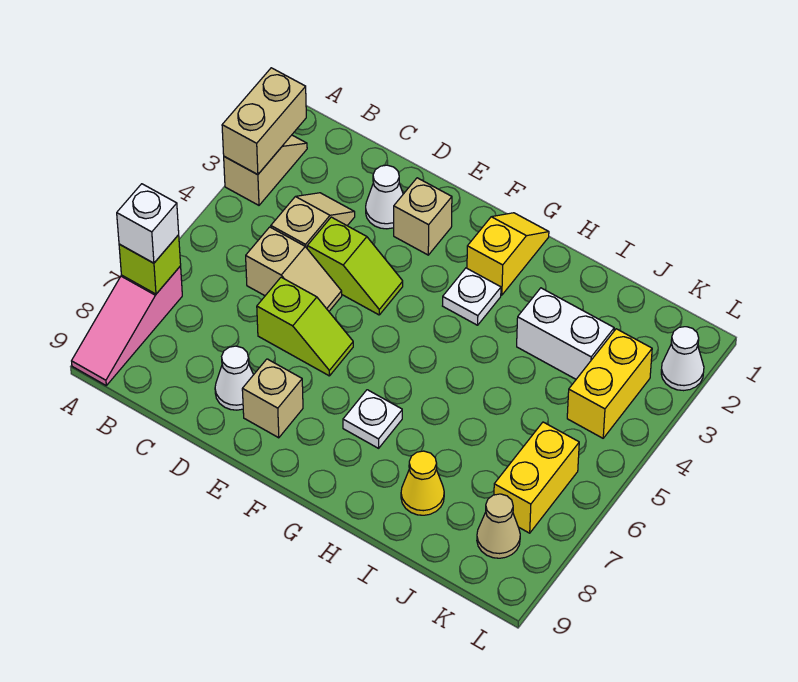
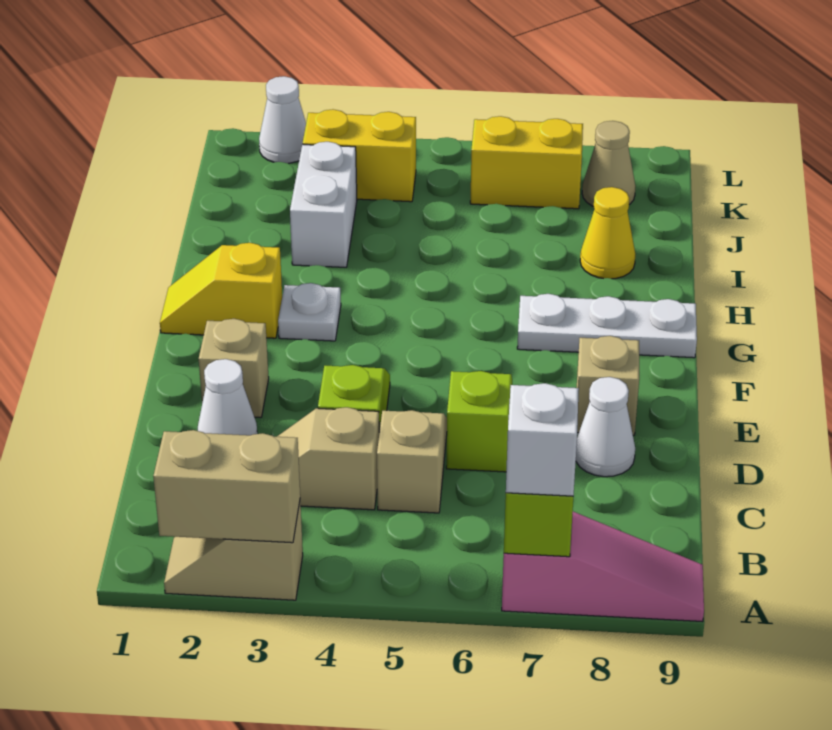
white 1x1 plate [343,390,402,448] -> white 1x3 plate [517,294,697,358]

